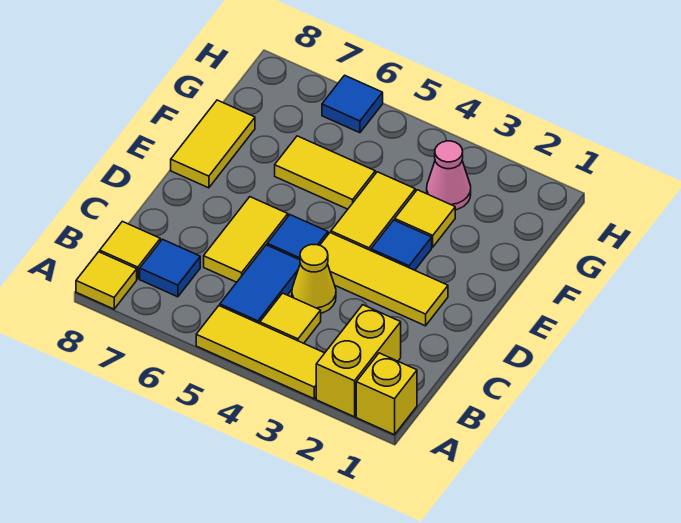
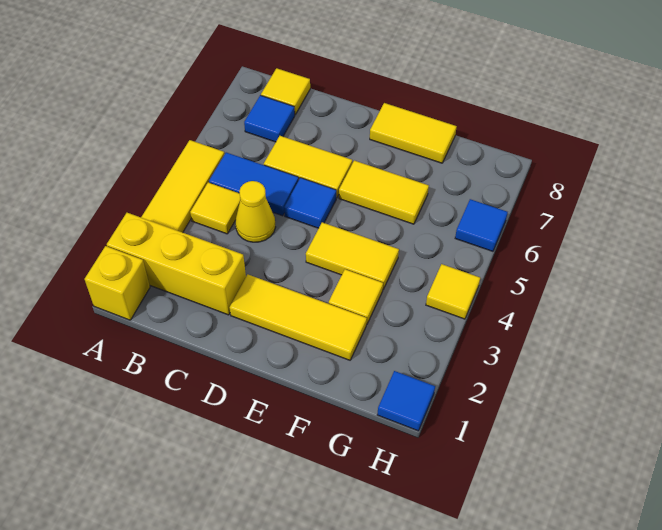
yellow 1x2 brick [316,305,401,417] -> yellow 1x3 brick [107,213,246,315]
yellow 1x1 tile [76,252,137,309] -> yellow 1x1 tile moved to [426,264,480,319]
yellow 1x3 tile [320,233,448,326] -> yellow 1x3 tile turned to [230,274,367,360]
blue 1x1 tile [371,220,432,270] -> blue 1x1 tile moved to [377,371,435,431]
yellow 1x2 tile [275,136,375,209] -> yellow 1x2 tile turned to [339,160,429,224]
pink 1x1 cone [427,141,471,210] -> none

